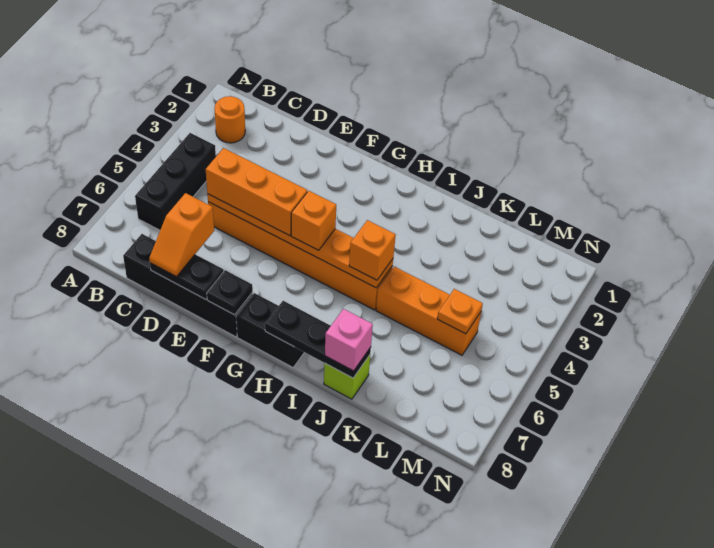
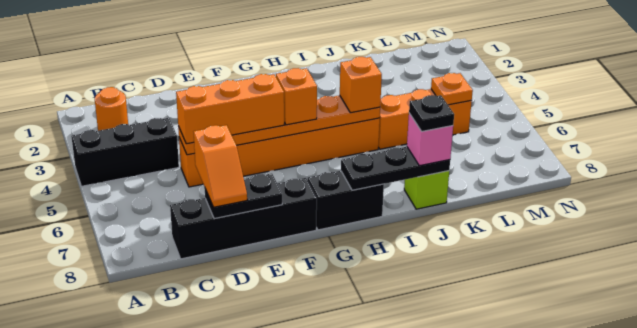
black 1x3 brick [135,133,216,230] -> black 1x3 brick turned to [71,118,179,186]
black 1x1 plate [207,270,253,315] -> black 1x1 plate moved to [409,95,454,131]

